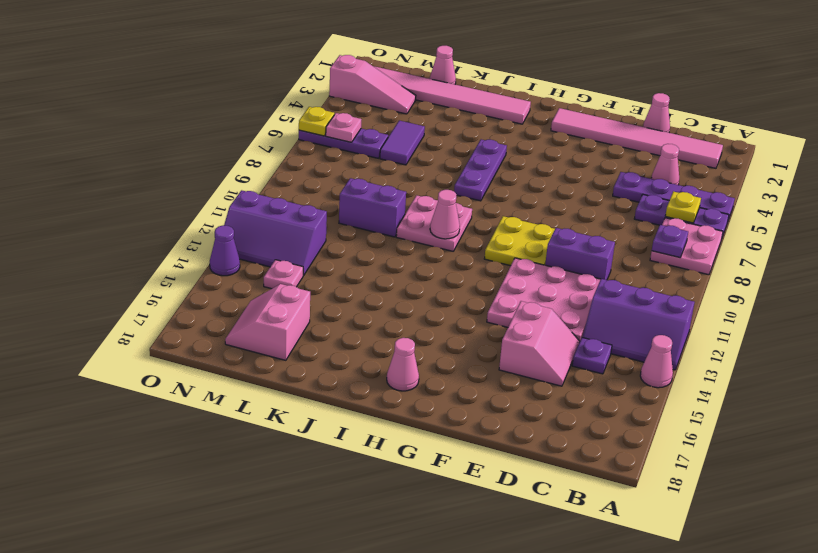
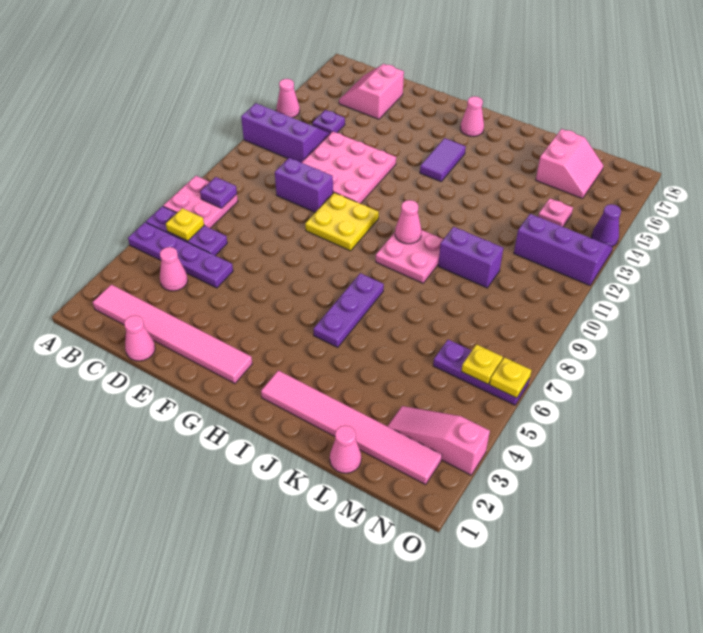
pink 2x2 slope [499,301,580,386] -> pink 2x2 slope moved to [339,64,404,119]
purple 1x2 tile [380,121,425,165] -> purple 1x2 tile moved to [420,138,466,182]
pink 1x1 plate [326,113,361,142] -> yellow 1x1 plate [461,344,503,384]

